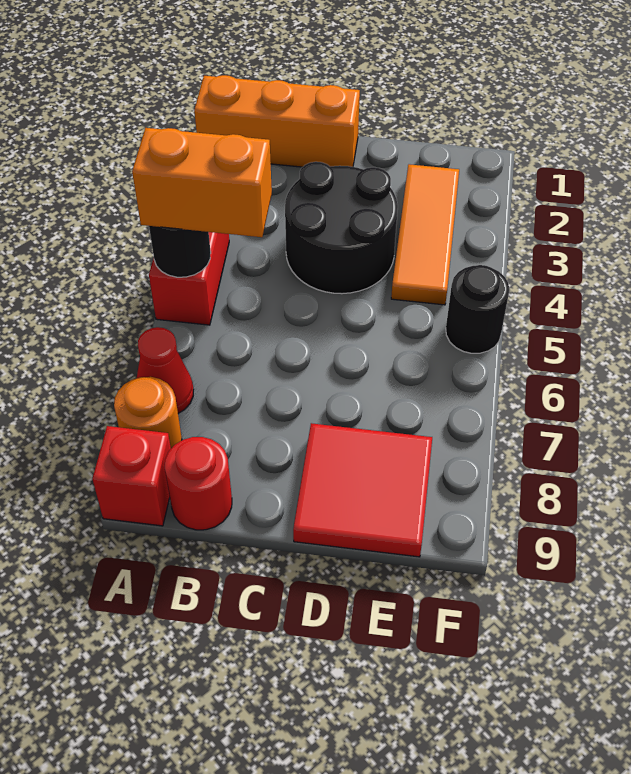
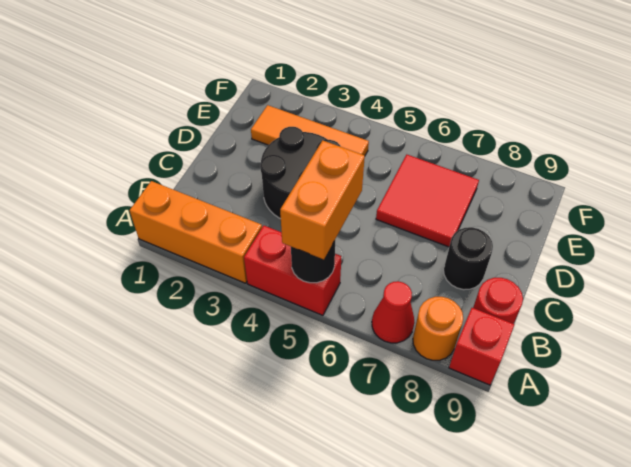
orange 1x3 brick [194,75,360,167] -> orange 1x3 brick turned to [130,181,262,283]
red 2x2 tile [293,423,432,557] -> red 2x2 tile moved to [376,155,479,247]
black 1x1 round brick [446,265,509,353] -> black 1x1 round brick moved to [444,227,493,290]

